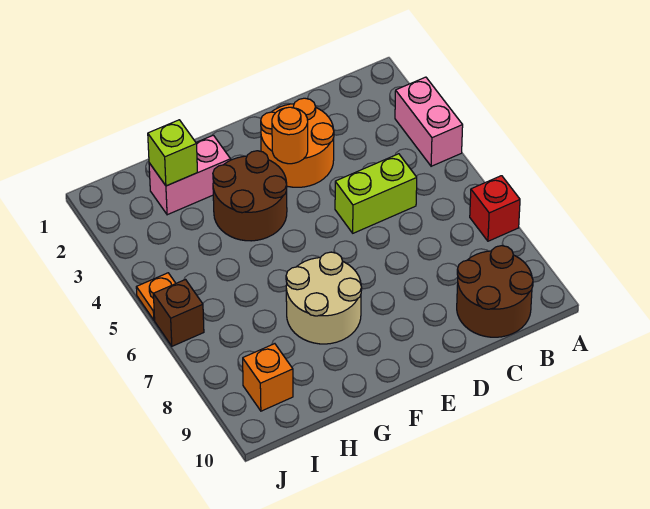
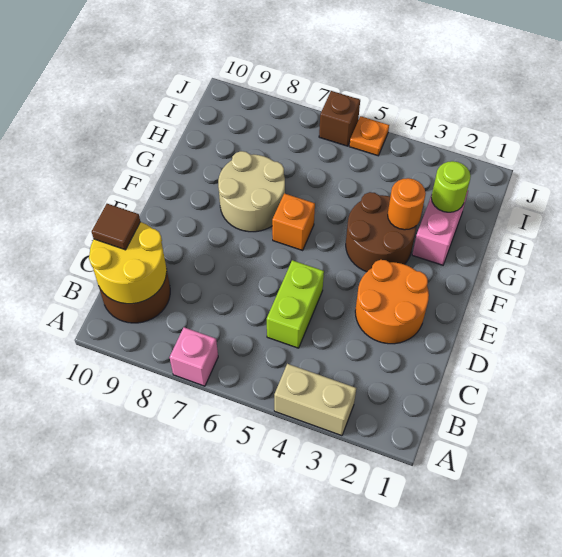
pink 1x2 brick [395,77,463,166] -> tan 1x2 brick [274,364,356,436]
red 1x1 brick [470,176,520,241] -> pink 1x1 brick [170,327,218,386]
none -> yellow 2x2 round brick [89,222,167,304]
none -> brown 1x1 tile [92,204,140,250]
orange 1x1 round brick [272,107,308,164] -> orange 1x1 round brick moved to [388,178,426,230]
lime 1x1 brick [148,120,197,186] -> lime 1x1 round brick [431,161,471,212]
orange 1x1 brick [243,344,293,411] -> orange 1x1 brick moved to [272,193,315,250]

